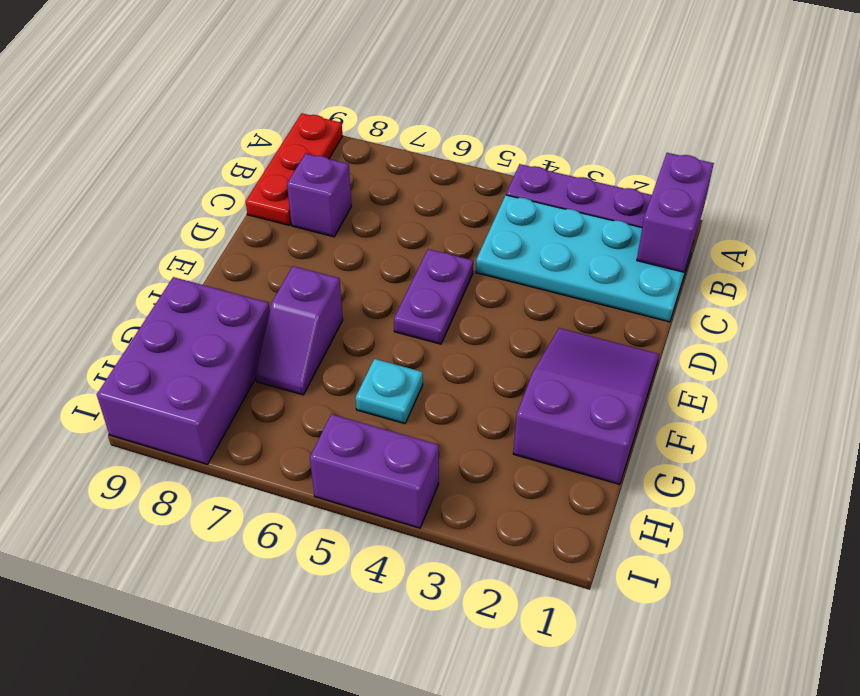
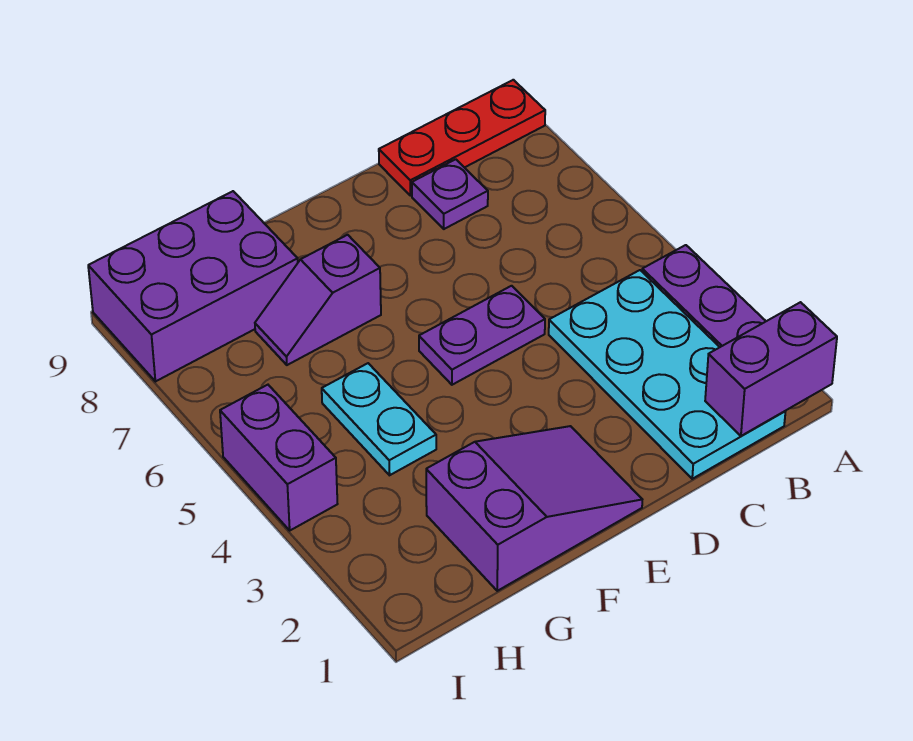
purple 1x1 brick [287,154,351,237] -> purple 1x1 plate [412,159,488,229]
cyan 1x1 plate [356,359,423,424] -> cyan 1x2 plate [322,363,436,475]

